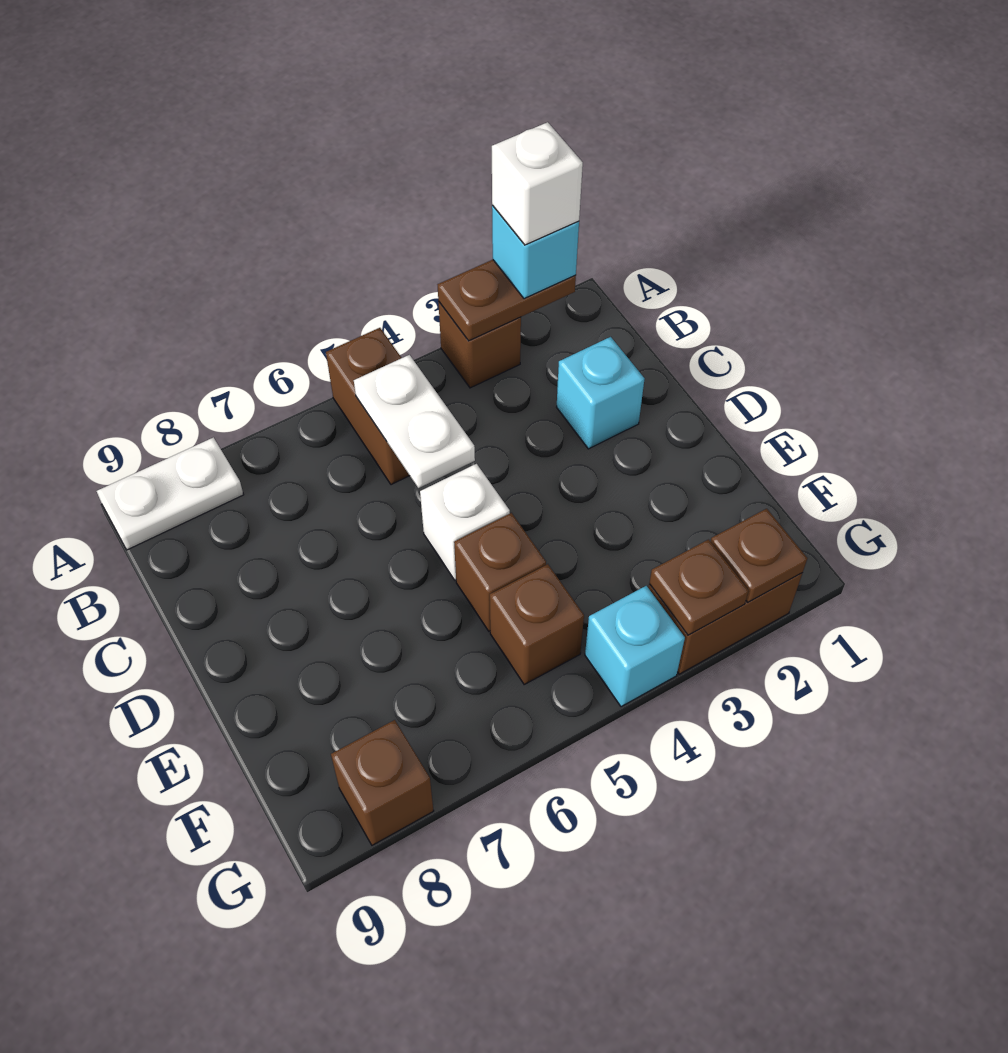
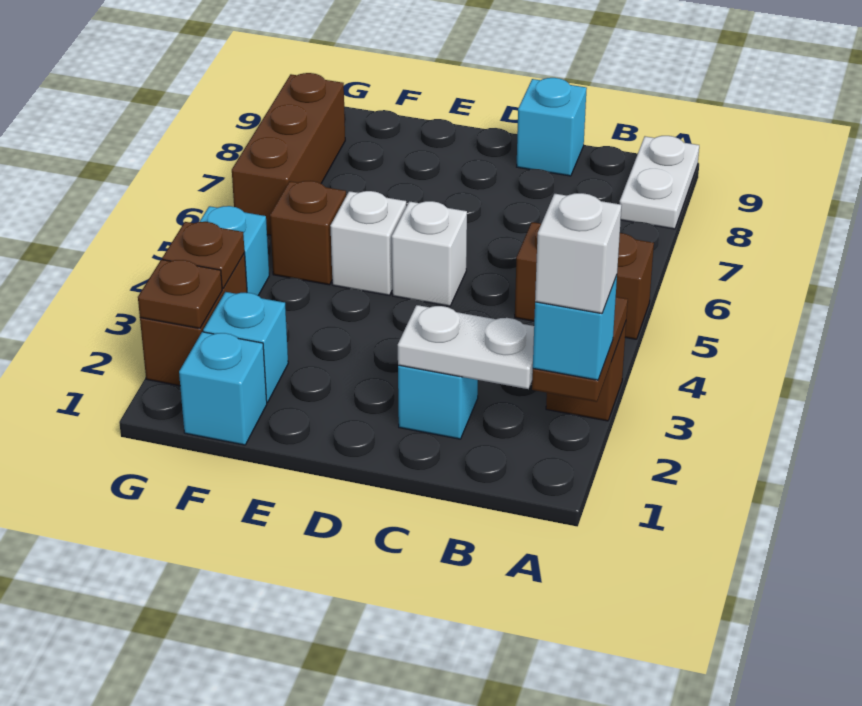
white 1x2 plate [354,355,475,488] -> white 1x2 plate moved to [398,305,534,389]
none -> cyan 1x1 brick [517,78,587,176]
brown 1x1 brick [454,513,546,631] -> white 1x1 brick [330,191,406,295]
none -> cyan 1x1 brick [179,332,267,445]
none -> cyan 1x1 brick [203,292,288,402]
brown 1x1 brick [331,720,434,845] -> brown 1x3 brick [232,73,345,235]

